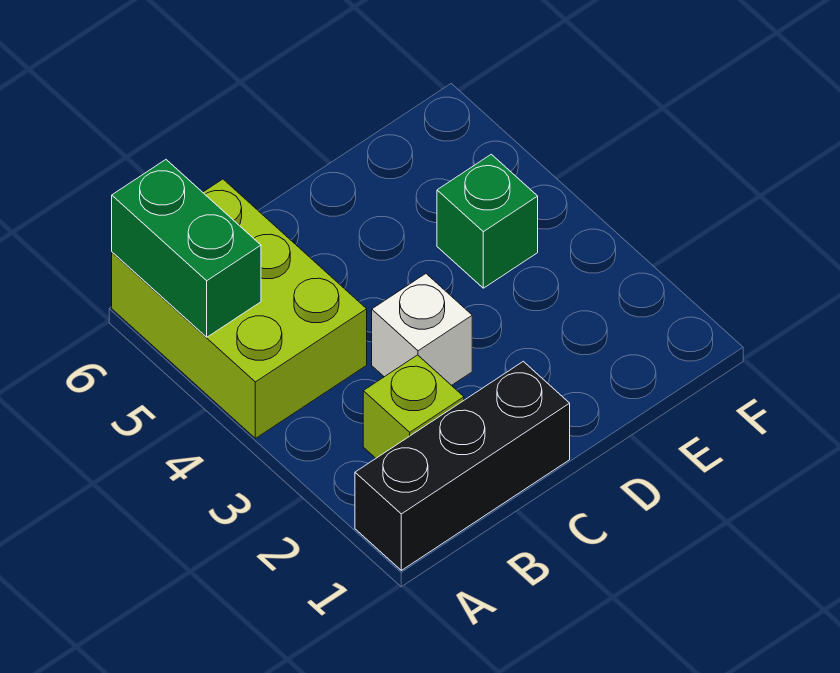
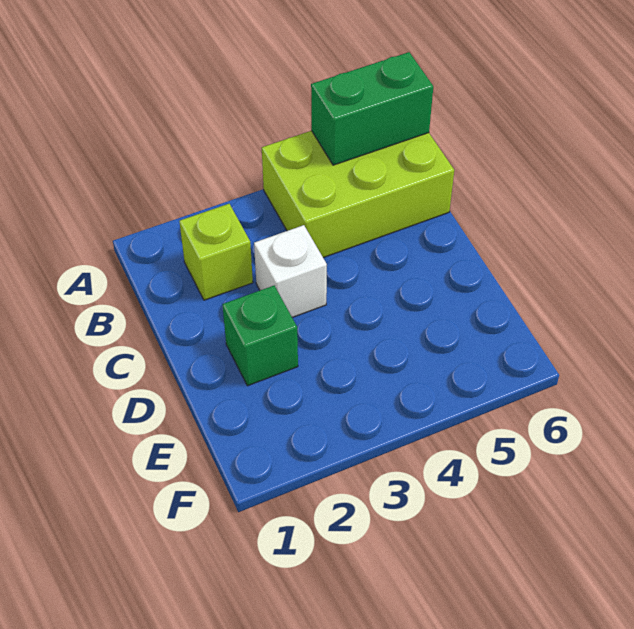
black 1x3 brick [355,361,570,570] -> none
green 1x1 brick [437,154,538,288] -> green 1x1 brick moved to [222,286,298,386]

